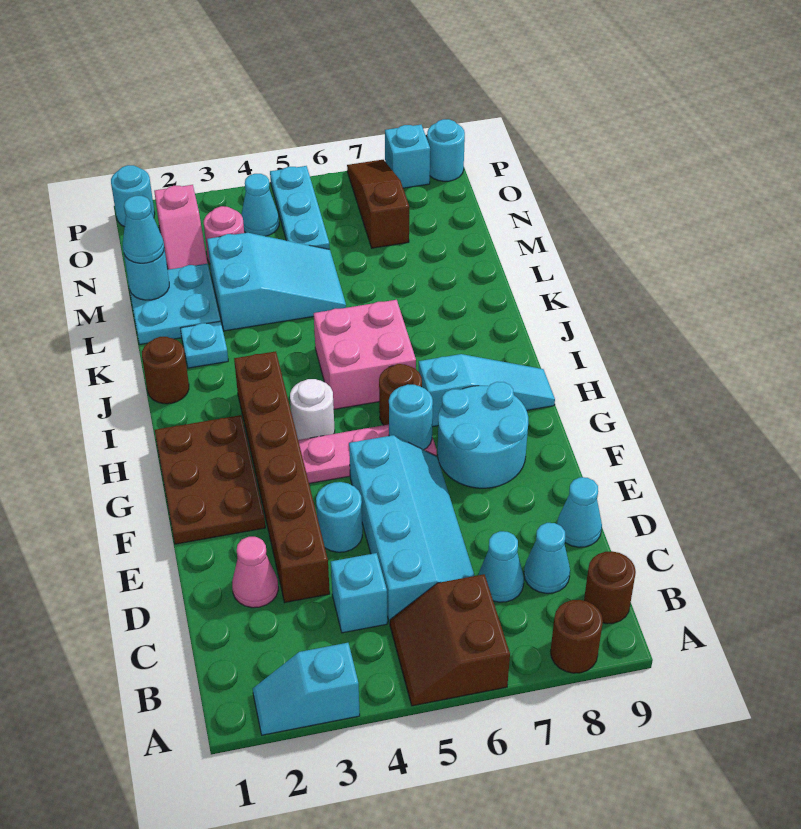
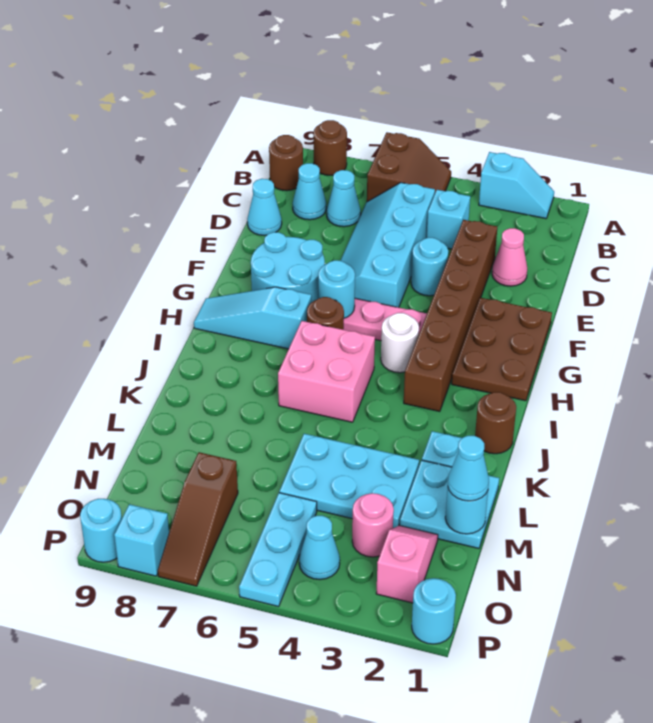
cyan 2x3 slope [207,233,346,331] -> cyan 2x3 plate [279,434,419,528]

